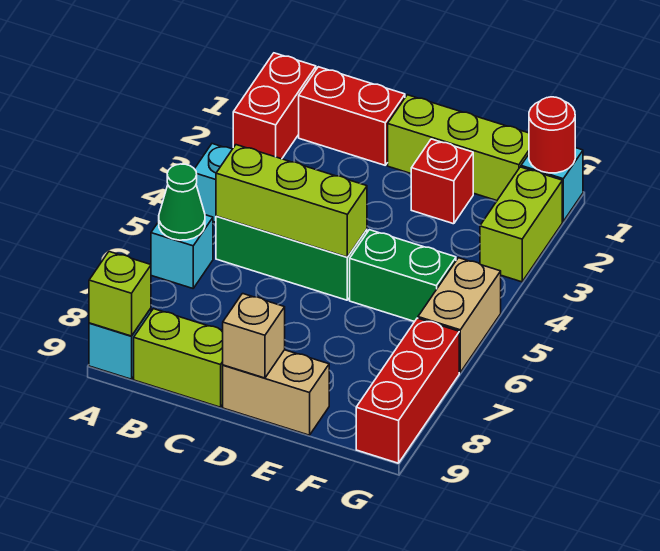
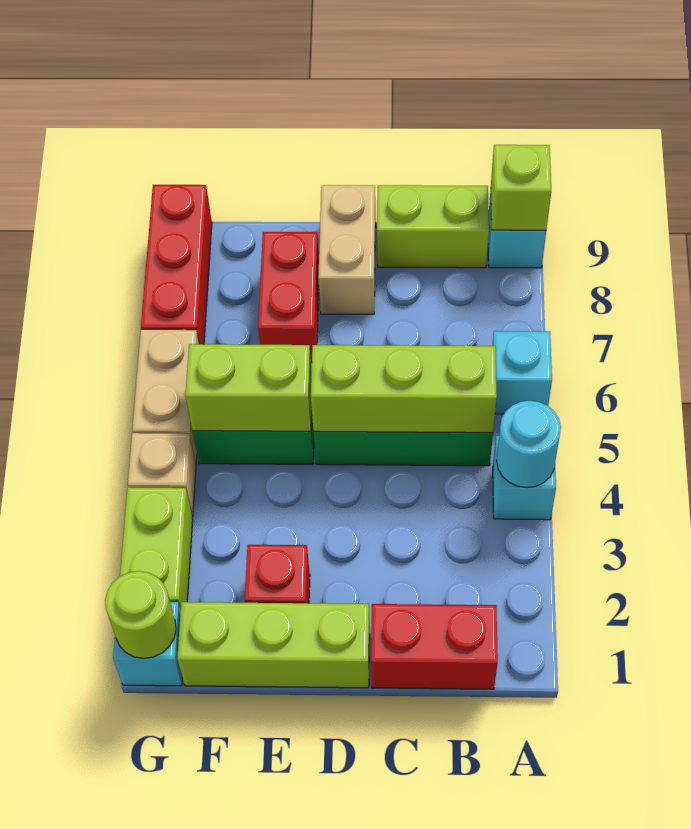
red 1x2 brick [233,53,316,159] -> red 1x2 brick moved to [258,232,319,363]
none -> cyan 1x1 round brick [497,401,561,488]
green 1x1 cone [159,164,205,240] -> none
tan 1x2 brick [223,350,329,435] -> tan 1x2 brick turned to [318,185,376,314]
tan 1x1 brick [223,294,285,378] -> tan 1x1 brick moved to [128,433,196,517]
none -> lime 1x2 brick [185,344,312,431]
red 1x1 round brick [529,97,575,173] -> lime 1x1 round brick [105,571,176,658]

